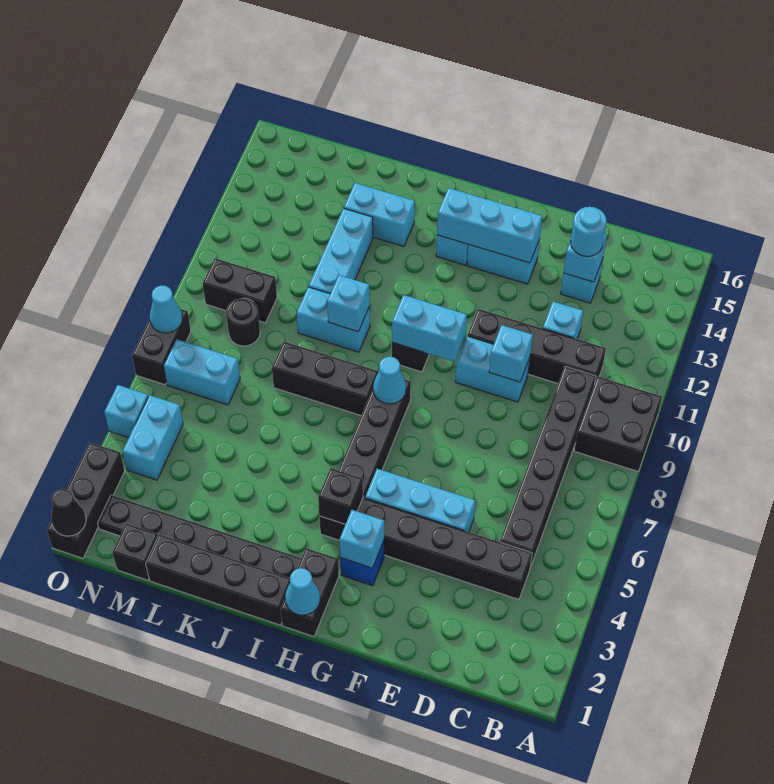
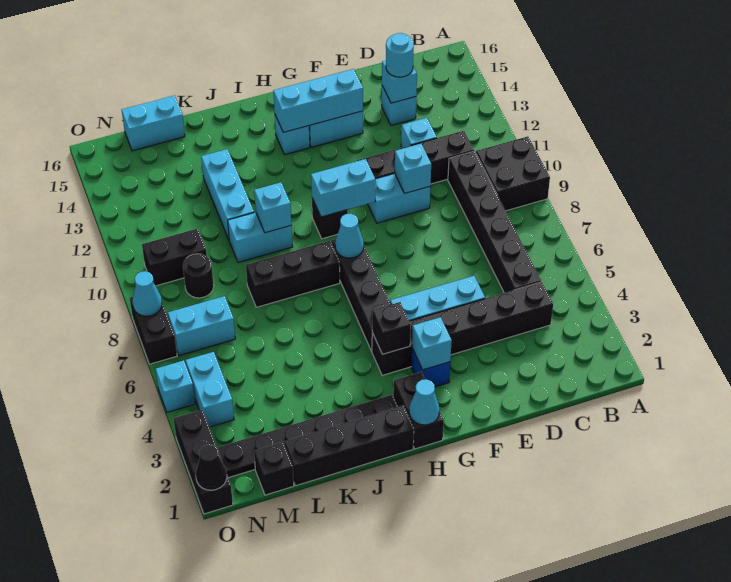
cyan 1x2 brick [344,183,415,247] -> cyan 1x2 brick moved to [122,95,185,151]

